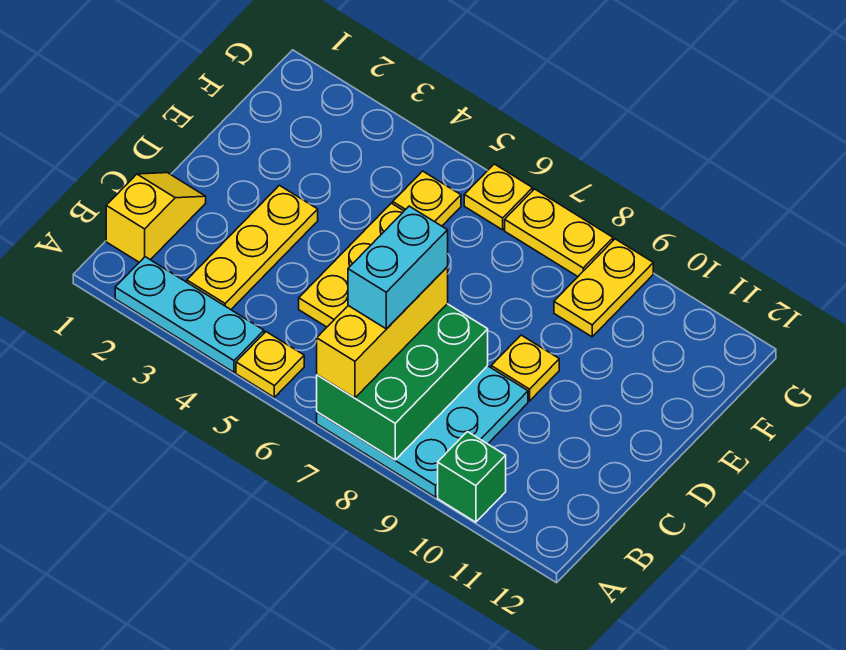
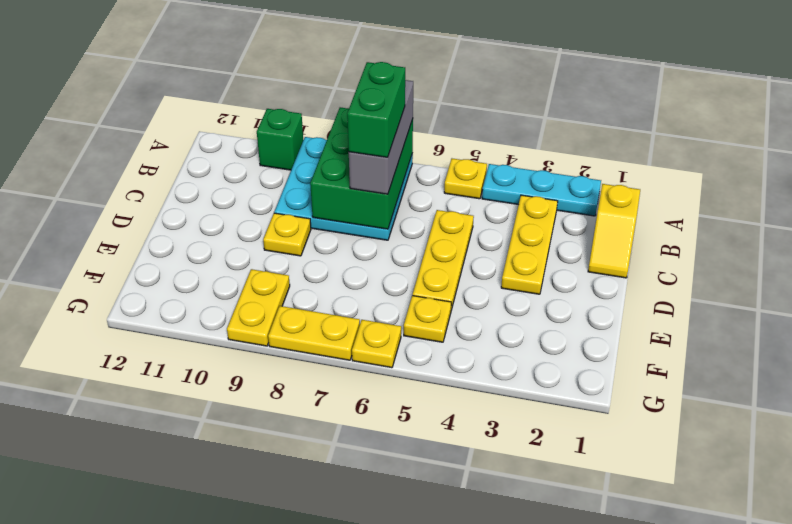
yellow 1x3 brick [317,267,448,398] -> grey 1x3 brick [349,80,413,194]
cyan 1x2 brick [348,206,448,329] -> green 1x2 brick [347,62,405,157]

